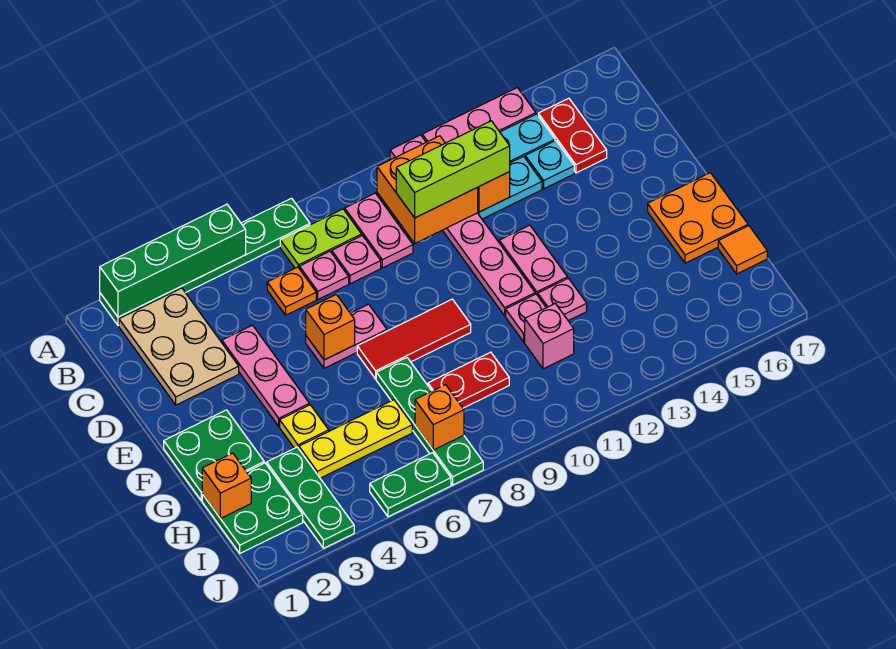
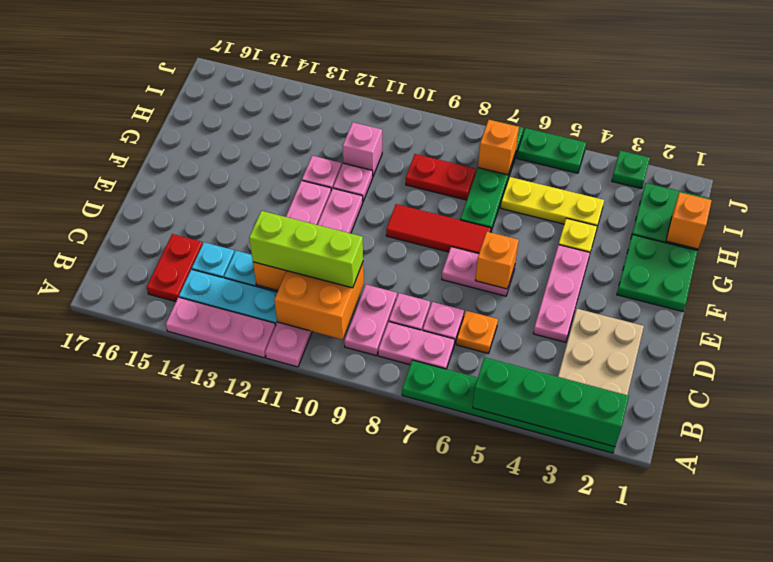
lime 1x2 plate [280,209,362,268] -> pink 1x2 plate [378,322,455,369]
orange 2x2 plate [648,173,748,263] -> none
green 1x3 plate [267,447,354,548] -> green 1x1 plate [612,150,650,189]
orange 1x1 tile [718,226,767,274] -> none

